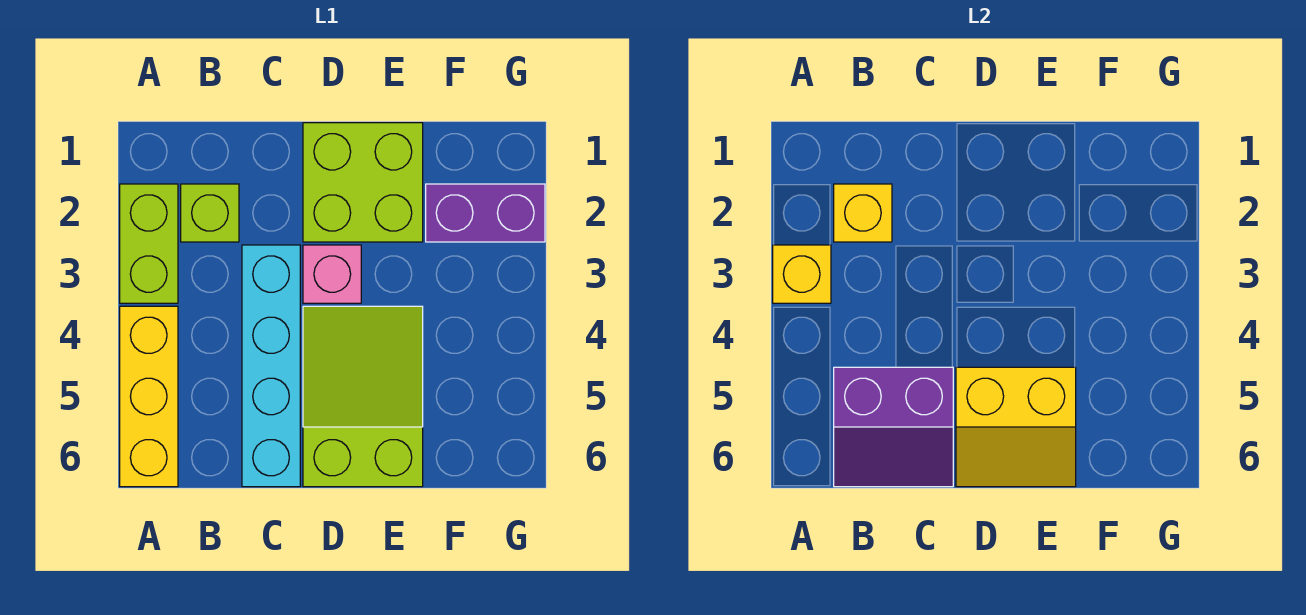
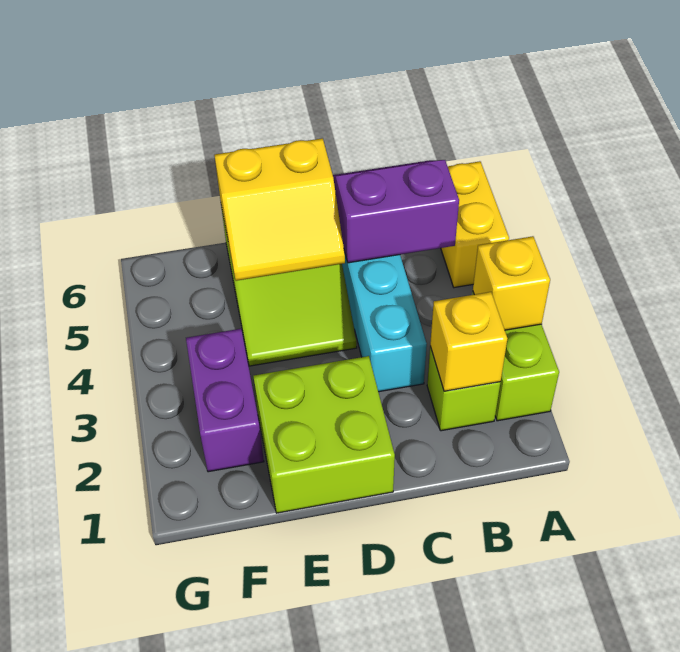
yellow 1x3 brick [120,306,178,487] -> yellow 1x2 brick [441,161,509,288]
pink 1x1 brick [303,245,361,303] -> none
yellow 2x2 slope [956,367,1076,487] -> yellow 2x2 slope turned to [214,138,345,281]
purple 1x2 brick [426,184,545,242] -> purple 1x2 brick turned to [186,329,264,472]

